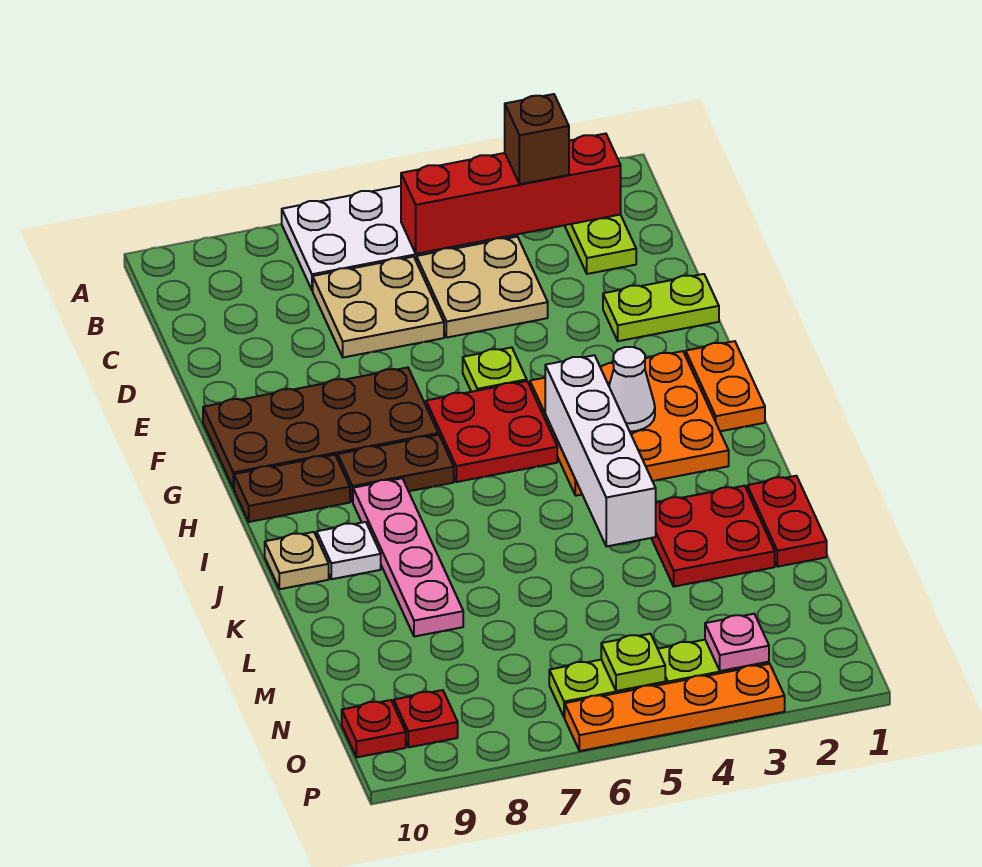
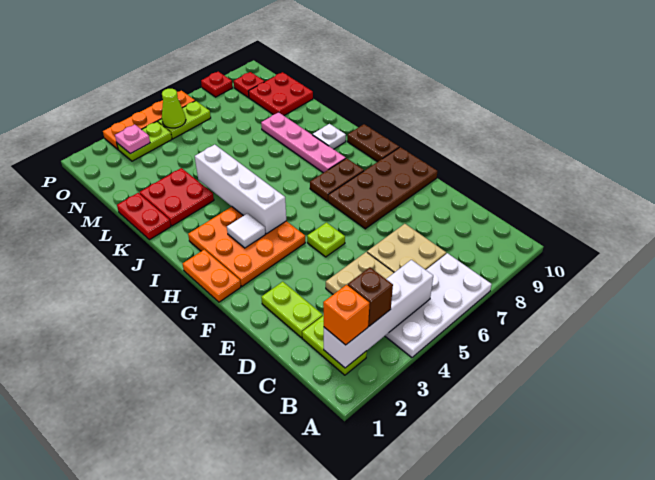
red 1x4 brick [401,134,621,254] -> white 1x4 brick [324,260,433,368]
none -> orange 1x1 brick [323,285,370,345]
lime 1x2 plate [603,274,719,341] -> lime 1x2 plate turned to [261,282,323,338]
red 2x2 plate [426,381,557,482] -> red 2x2 plate moved to [248,72,313,116]
white 1x1 cone [609,347,655,431] -> white 1x1 tile [227,213,265,248]
brown 1x2 plate [234,455,350,522] -> brown 1x2 plate turned to [347,124,399,162]
tan 1x1 plate [265,532,329,589] -> none
lime 1x1 plate [601,634,665,691] -> lime 1x1 cone [162,89,186,128]
red 1x1 plate [342,700,406,757] -> red 1x1 plate moved to [201,72,233,97]

